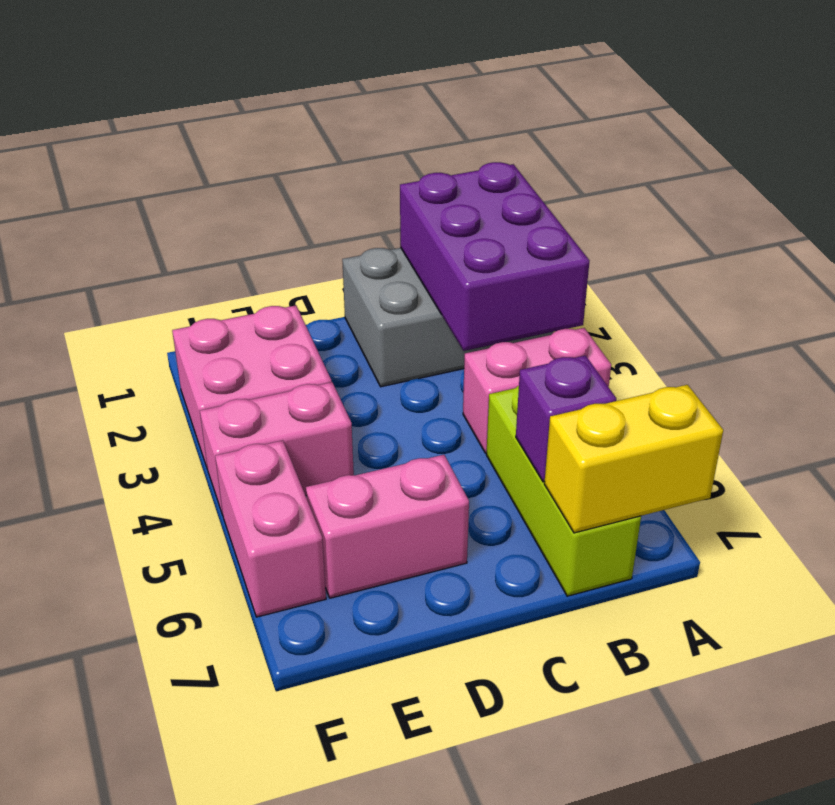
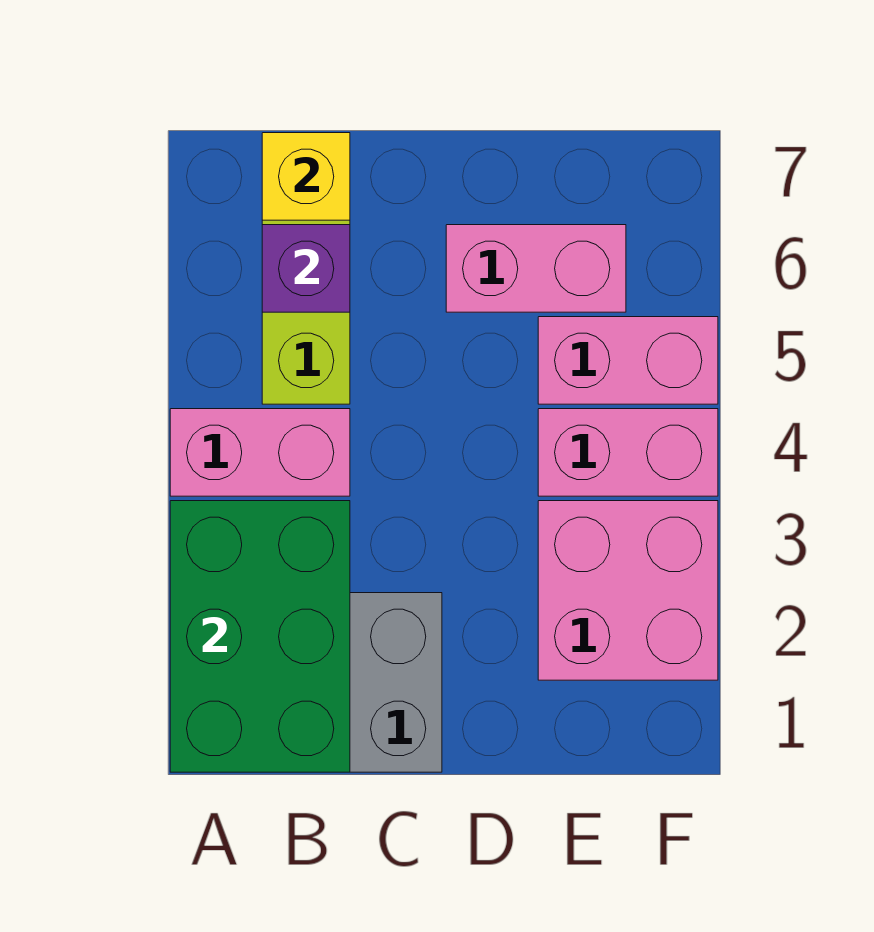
purple 2x3 brick [400,162,589,351] -> green 2x3 brick [170,501,350,772]
yellow 1x2 brick [544,385,723,533] -> yellow 1x1 brick [262,133,350,220]
pink 1x2 brick [215,440,326,617] -> pink 1x2 brick turned to [538,317,718,404]

